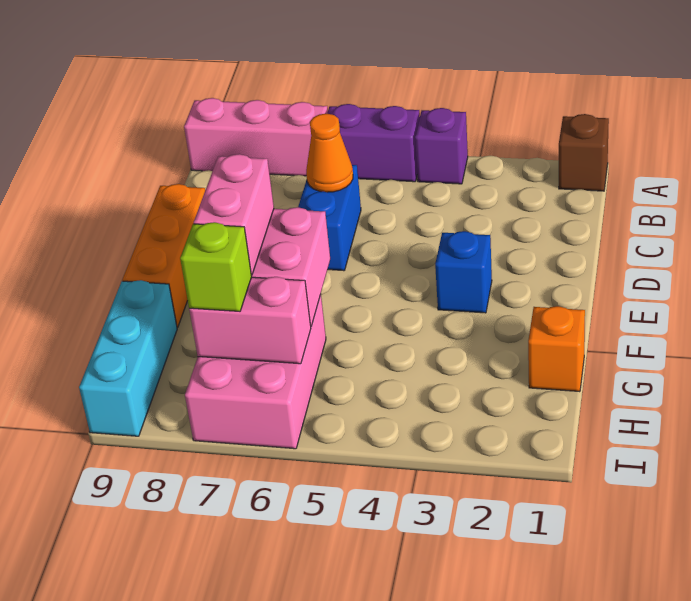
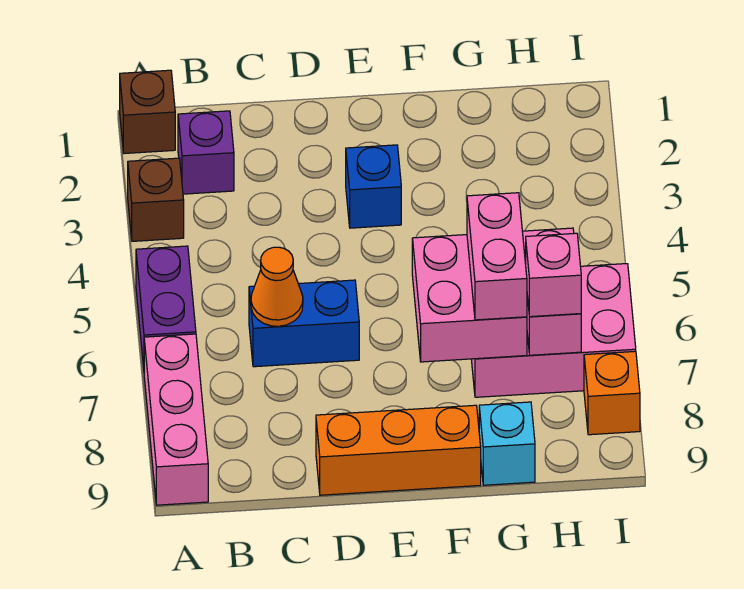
none -> brown 1x1 brick [128,158,184,241]
purple 1x1 brick [415,108,468,184] -> purple 1x1 brick moved to [178,111,234,194]
pink 1x2 brick [194,154,274,275] -> pink 1x2 brick turned to [467,193,527,320]
orange 1x1 brick [528,306,585,392] -> orange 1x1 brick moved to [584,351,640,435]
cyan 1x3 brick [79,280,177,436] -> cyan 1x1 brick [479,402,535,485]
lime 1x1 brick [180,222,252,311] -> pink 1x1 brick [526,233,581,317]

